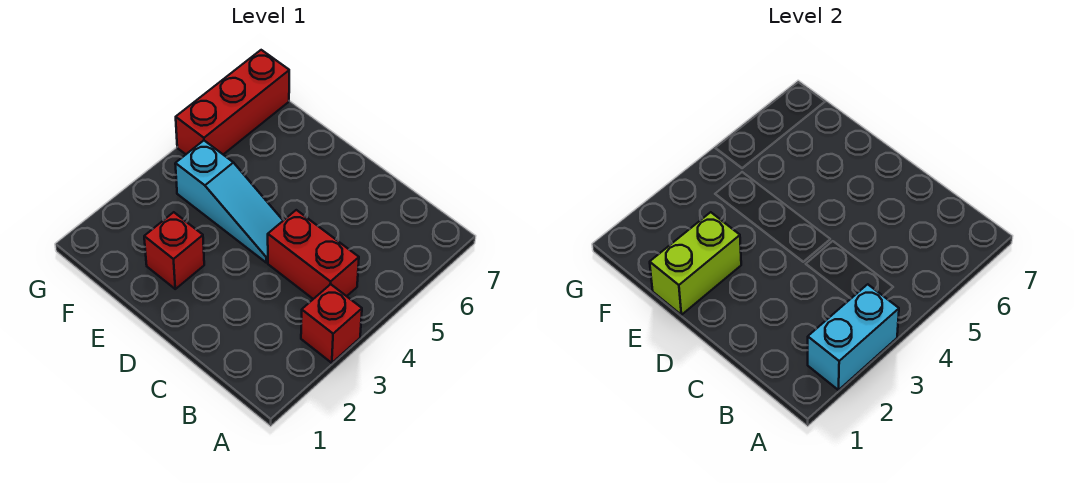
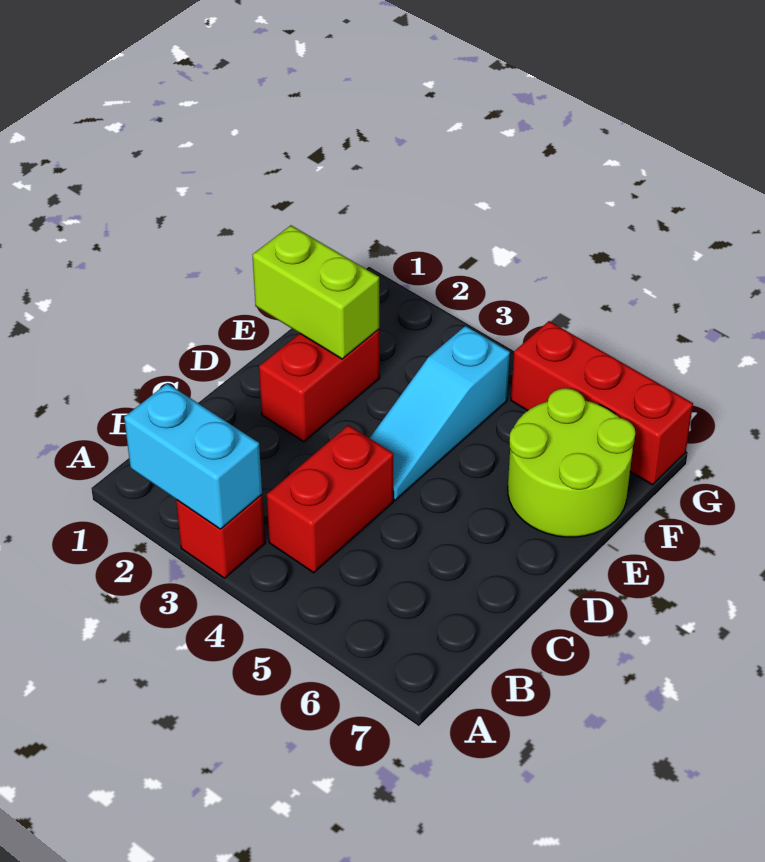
red 1x1 brick [144,212,204,289] -> red 1x2 brick [259,329,380,442]
none -> lime 2x2 round brick [508,388,635,537]

